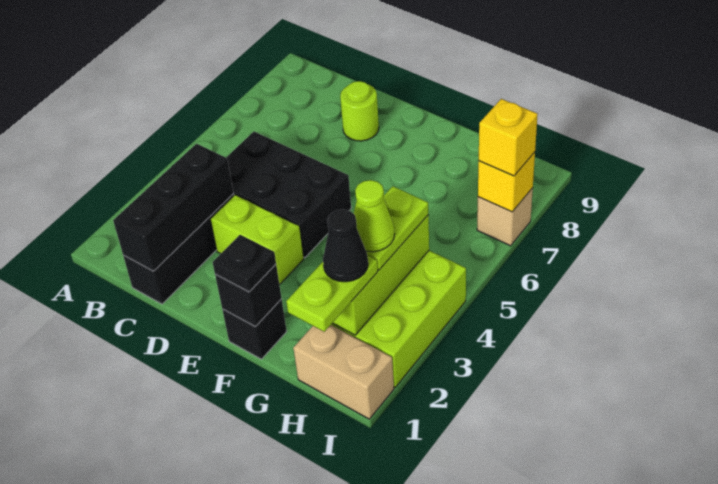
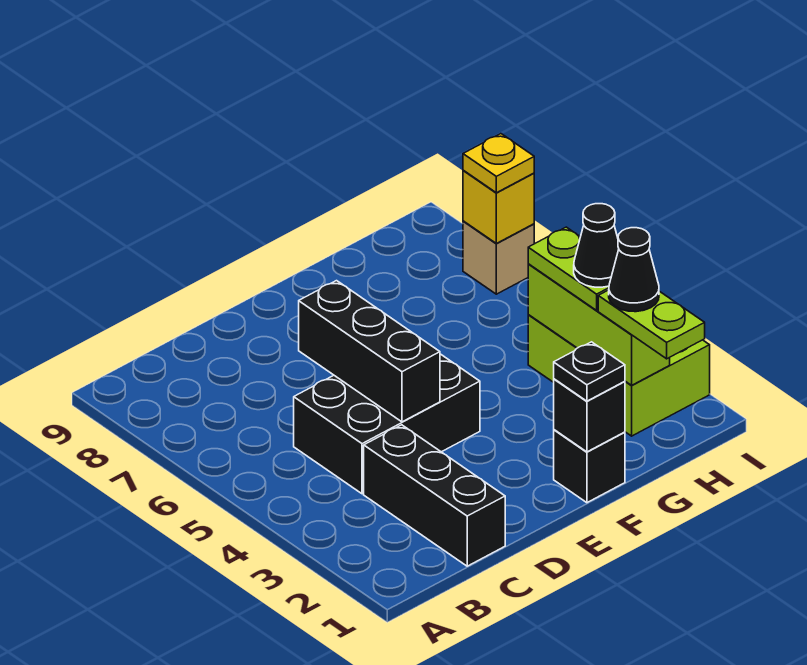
black 1x3 brick [113,144,233,271] -> black 1x3 brick moved to [299,281,440,422]
lime 1x2 brick [210,195,304,284] -> none
lime 1x1 round brick [340,81,379,141] -> none
tan 1x2 brick [293,325,394,419] -> none
lime 1x1 cone [354,180,394,252] -> black 1x1 cone [574,204,619,287]
yellow 1x1 brick [479,99,538,176] -> yellow 1x1 plate [463,134,534,193]

